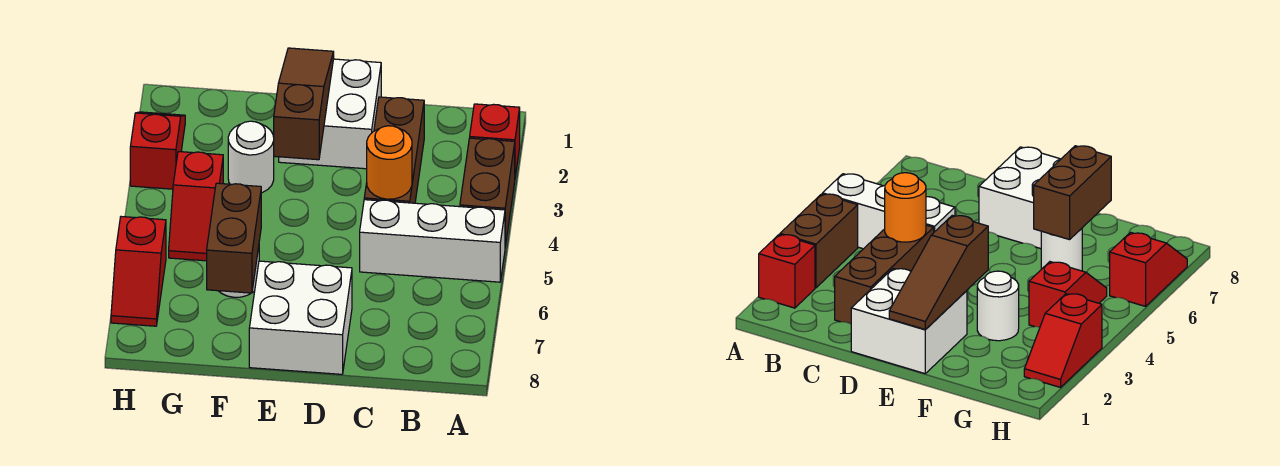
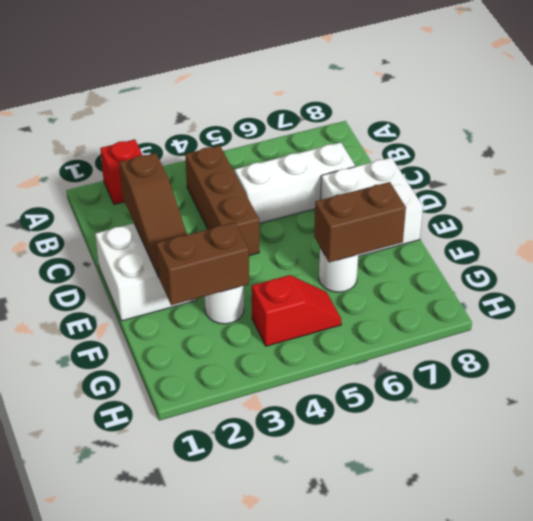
brown 1x2 brick [460,138,515,247] -> brown 1x2 brick moved to [156,222,249,305]
white 1x3 brick [360,200,505,282] -> white 1x3 brick turned to [235,142,355,223]
brown 1x3 brick [364,97,424,203] -> brown 1x3 brick turned to [185,145,259,256]
orange 1x1 round brick [367,126,412,199] -> none
brown 1x3 slope [274,48,334,160] -> brown 1x3 slope turned to [119,153,187,276]
red 1x2 slope [130,112,185,189] -> none
red 1x2 slope [111,217,166,326] -> none

